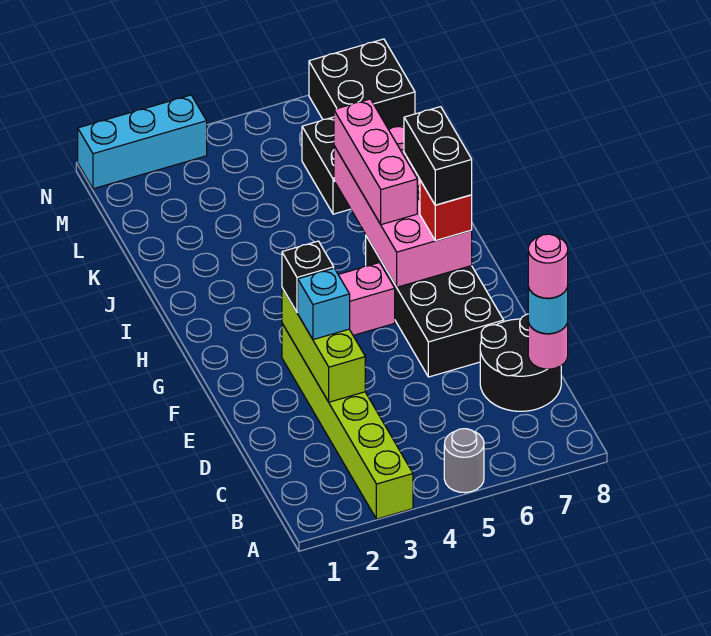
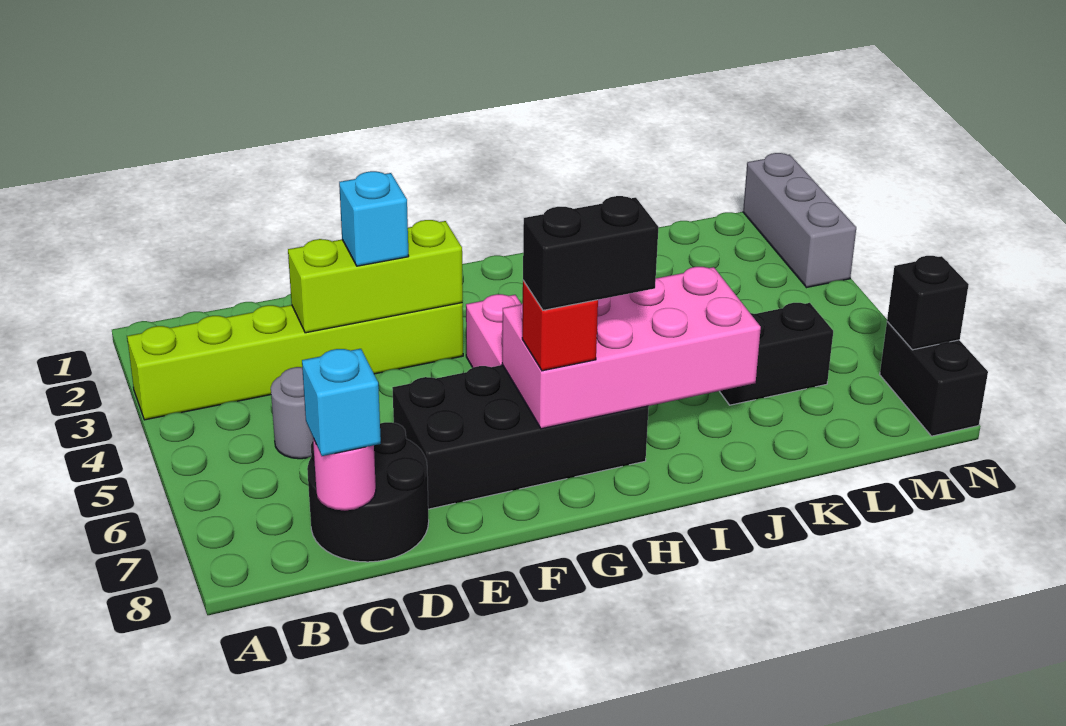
grey 1x1 round brick [444,429,484,493] -> grey 1x1 round brick moved to [271,367,313,459]
cyan 1x1 round brick [528,286,568,334] -> cyan 1x1 brick [302,349,381,456]
pink 1x1 round brick [528,234,568,298] -> none
black 1x1 brick [282,241,334,312] -> black 1x1 brick moved to [887,256,969,350]
pink 1x3 brick [334,99,417,225] -> none
black 2x2 brick [309,39,415,129] -> black 1x2 brick [880,322,988,436]
cyan 1x3 brick [78,95,207,189] -> grey 1x3 brick [743,153,856,287]

